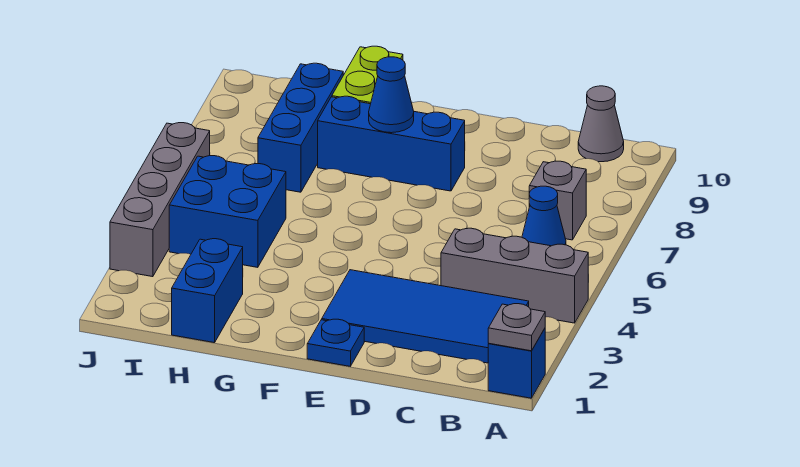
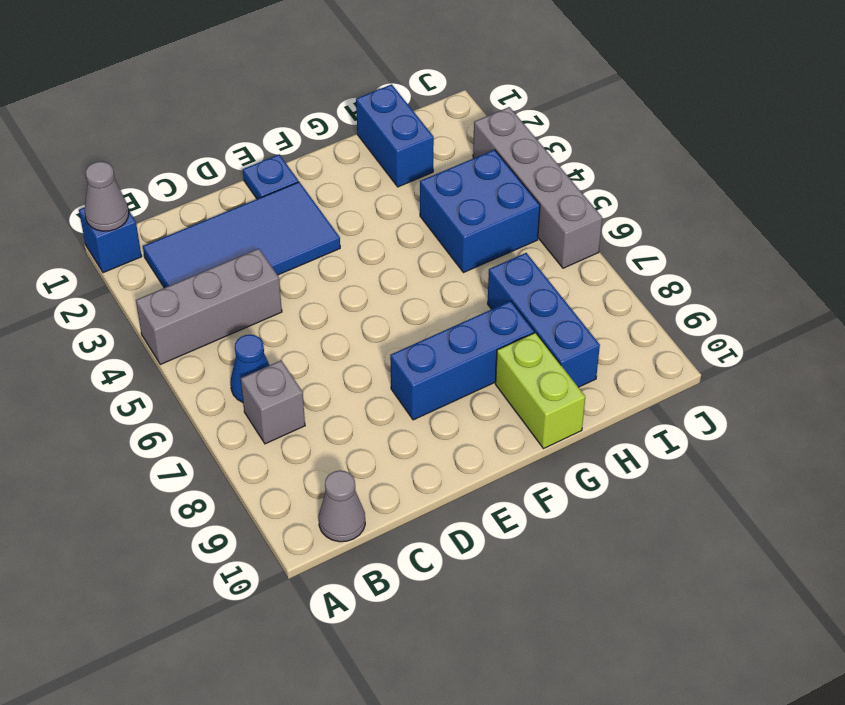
grey 1x1 plate [488,304,545,351] -> grey 1x1 cone [85,161,129,231]
blue 1x1 cone [369,57,414,133] -> none

